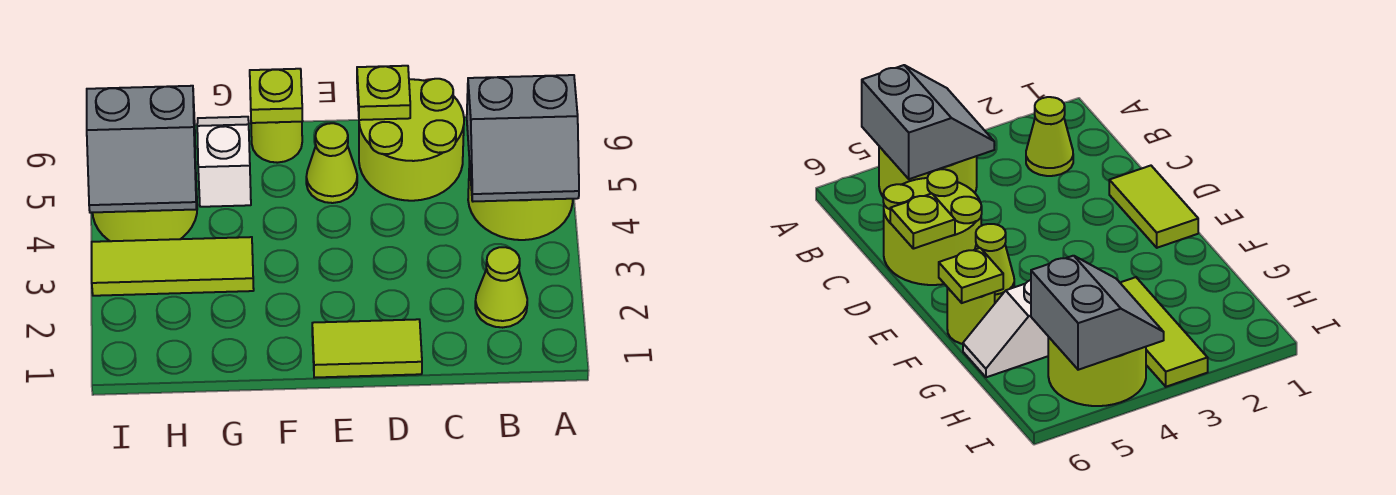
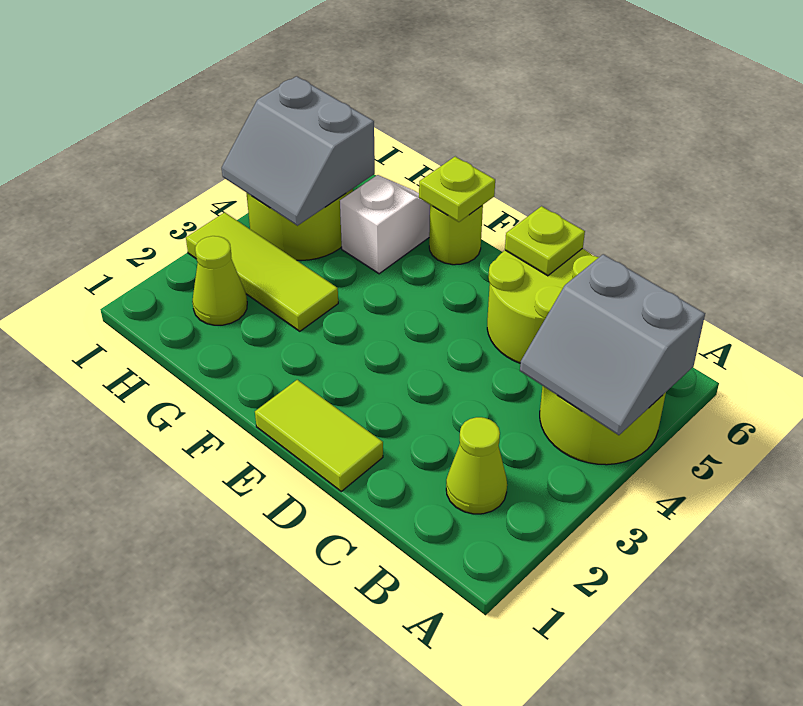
lime 1x1 cone [306,123,357,203] -> lime 1x1 cone moved to [192,236,247,325]

